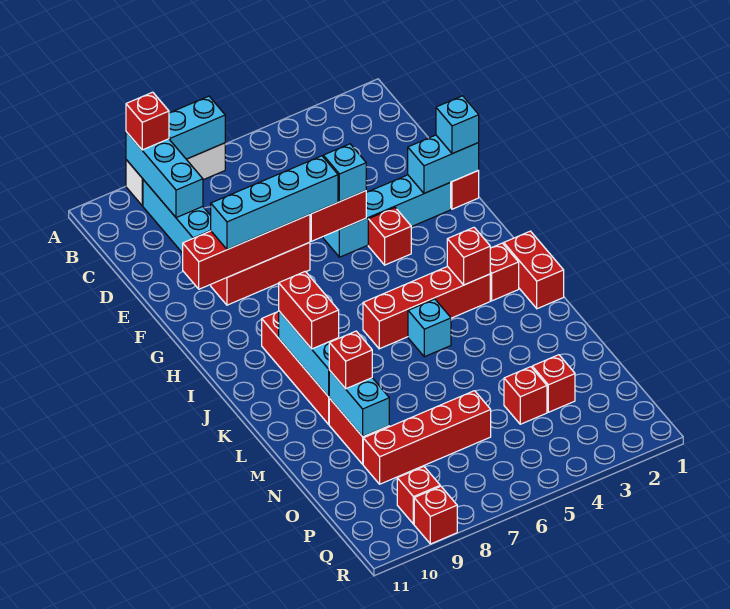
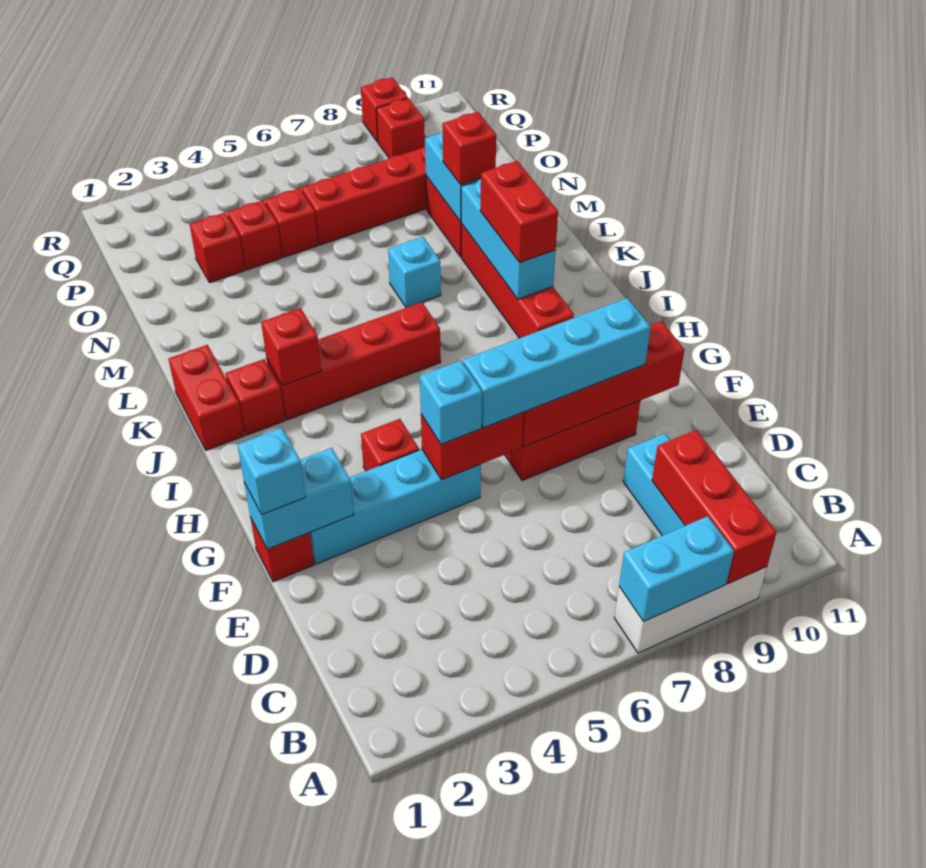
cyan 1x3 brick [126,132,203,218] -> red 1x3 brick [652,430,777,584]
red 1x1 brick [126,92,169,150] -> red 1x1 brick moved to [265,188,318,257]
cyan 1x1 brick [408,299,451,357] -> cyan 1x1 brick moved to [388,237,441,307]

